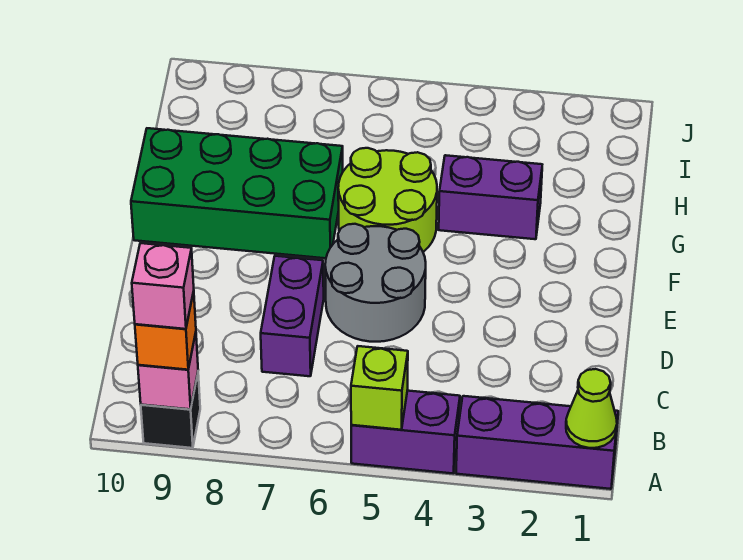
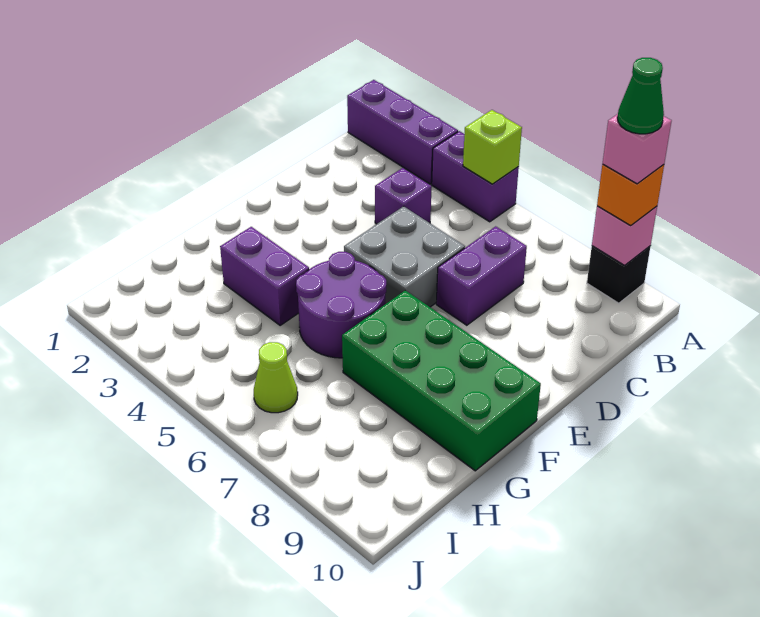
lime 1x1 cone [566,369,617,448] -> lime 1x1 cone moved to [254,342,298,413]
none -> green 1x1 cone [617,58,664,134]
none -> purple 1x1 brick [375,168,432,224]
grey 2x2 round brick [325,224,426,342] -> grey 2x2 brick [344,206,465,307]
lime 2x2 round brick [338,148,437,252] -> purple 2x2 round brick [296,252,386,358]

